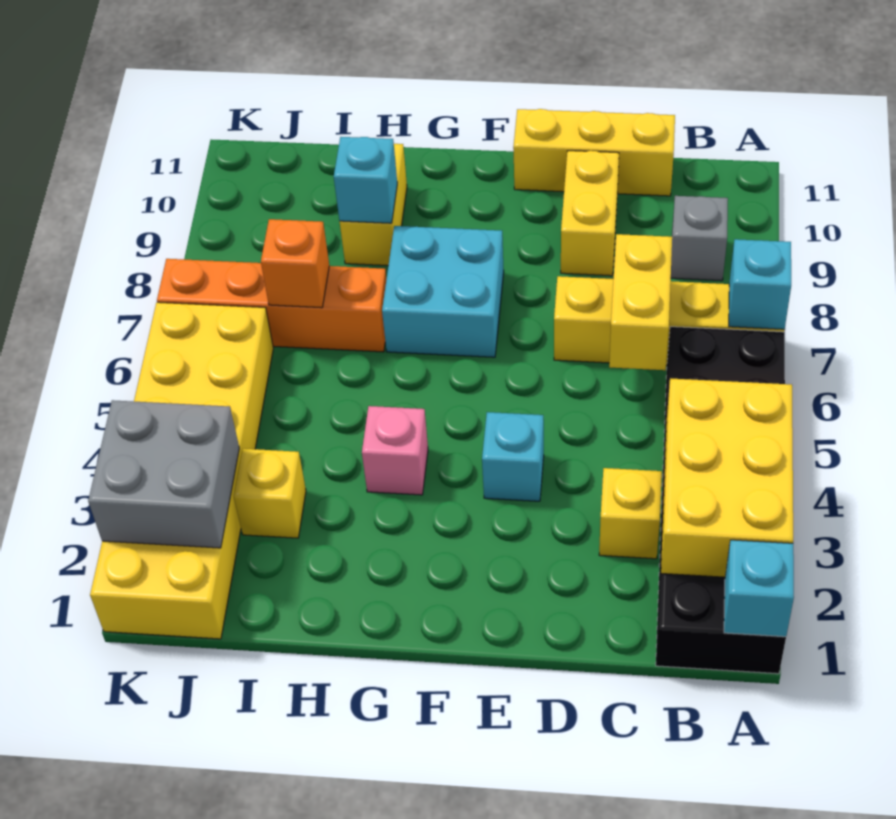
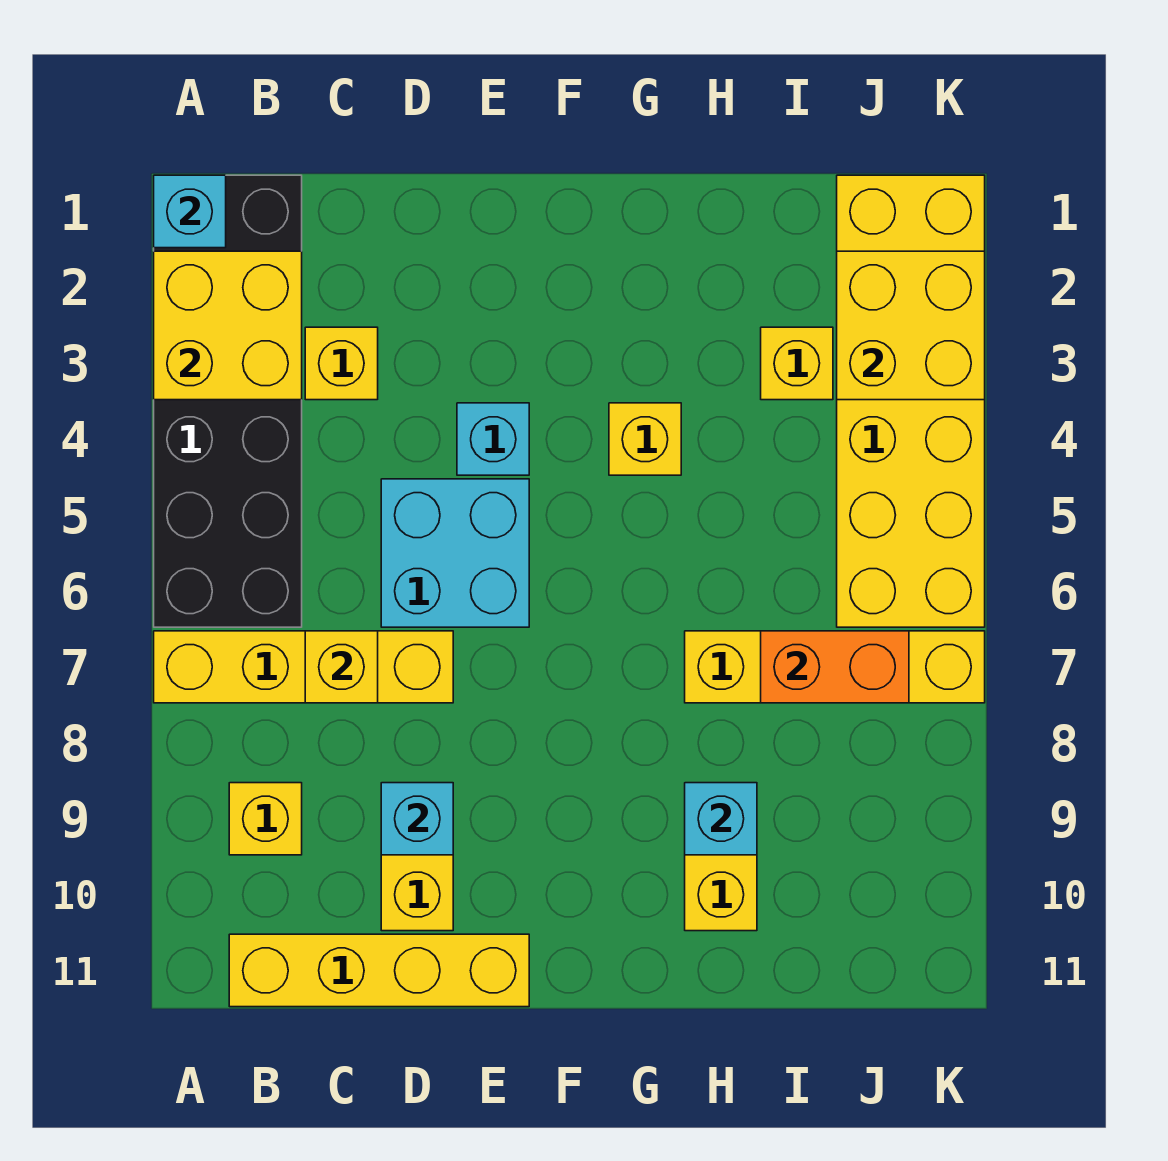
yellow 2x3 brick [661,378,793,577] -> yellow 2x2 brick [154,251,302,400]
cyan 1x1 brick [729,239,791,329] -> cyan 1x1 brick moved to [381,783,453,855]
grey 1x1 brick [671,196,728,281] -> yellow 1x1 brick [229,783,302,855]
yellow 1x2 brick [609,234,672,370] -> yellow 1x1 brick [305,631,378,703]
yellow 1x3 brick [513,109,675,196] -> yellow 1x4 brick [229,934,529,1007]
cyan 2x2 brick [382,226,504,357] -> cyan 2x2 brick moved to [381,479,529,627]
pink 1x1 brick [362,406,428,495] -> yellow 1x1 brick [609,403,681,475]
orange 1x4 brick [157,259,386,352] -> yellow 1x4 brick [685,631,985,703]
orange 1x1 brick [261,219,329,308] -> orange 1x2 brick [761,631,909,703]
grey 2x2 brick [88,400,239,548] -> yellow 2x2 brick [837,251,985,400]

